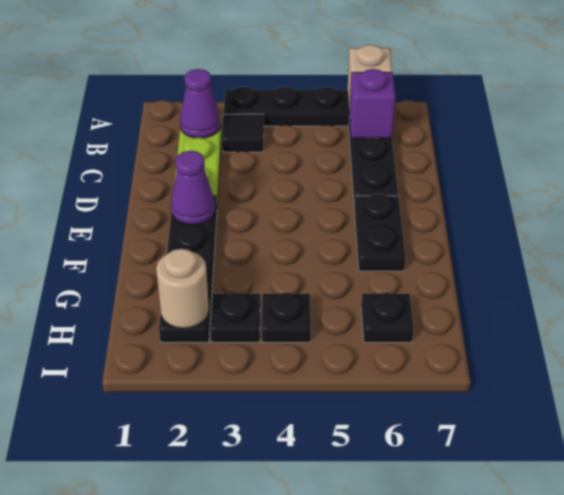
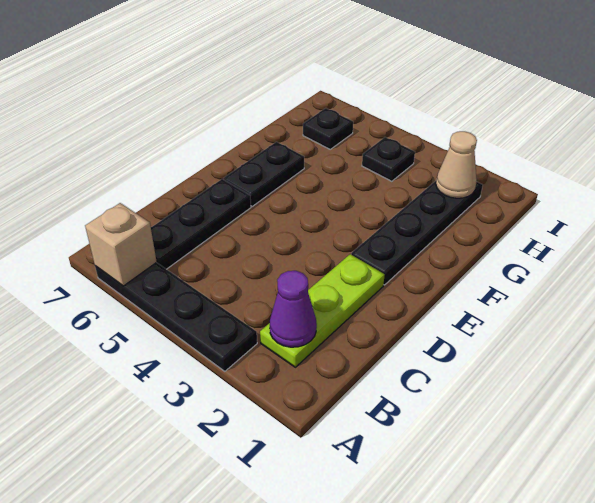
black 1x1 tile [222,114,264,152] -> none
purple 1x1 brick [349,69,395,138] -> none
purple 1x1 cone [171,151,215,225] -> none
tan 1x1 round brick [156,249,209,328] -> tan 1x1 cone [436,131,477,198]
black 1x1 plate [210,293,260,342] -> none

